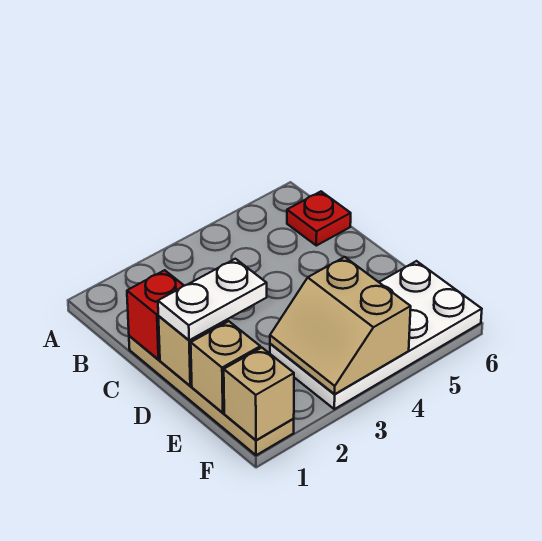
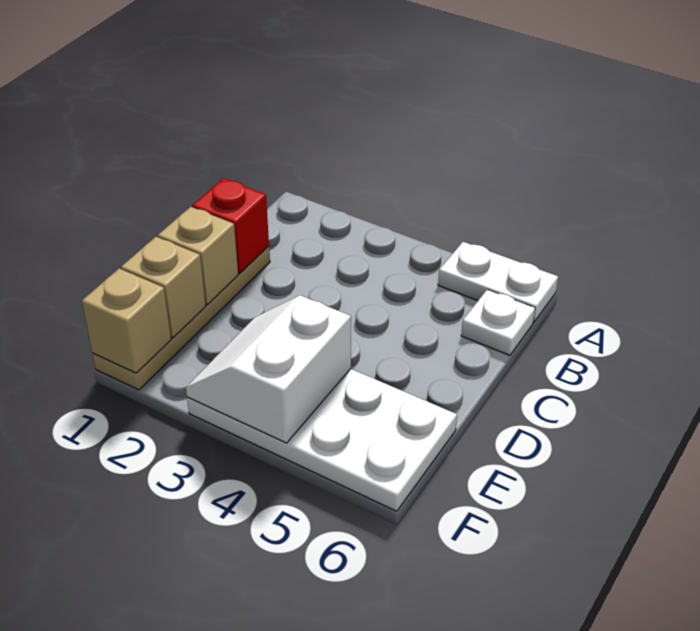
red 1x1 plate [287,192,351,246] -> white 1x1 plate [461,290,535,355]
white 1x2 plate [158,259,267,340] -> white 1x2 plate moved to [438,242,558,322]
tan 2x2 slope [270,257,411,394] -> white 2x2 slope [186,295,351,443]

